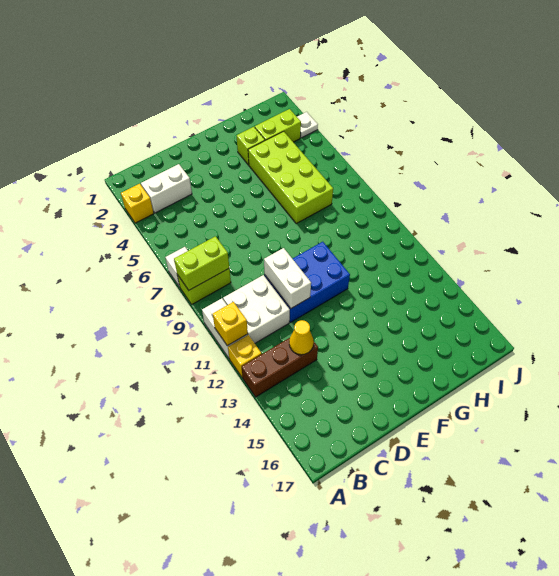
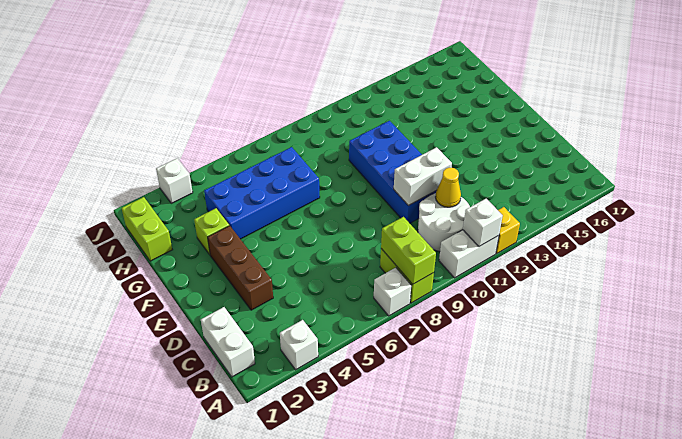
yellow 1x1 brick [121,184,154,223] -> white 1x1 brick [280,320,318,370]
yellow 1x1 brick [213,302,248,346] -> white 1x1 brick [463,199,503,246]
brown 1x3 brick [242,338,318,397] -> brown 1x3 brick moved to [208,226,273,310]
white 1x2 brick [141,164,192,213] -> white 1x2 brick moved to [201,307,255,377]
white 2x2 brick [223,275,290,343] -> white 2x2 round brick [418,193,470,251]
yellow 1x1 cone [289,320,314,355] -> yellow 1x1 cone moved to [436,168,461,207]
blue 2x3 brick [264,242,350,322] -> blue 2x4 brick [349,121,436,223]
lime 2x4 brick [248,131,333,223] -> blue 2x4 brick [204,147,320,239]
lime 1x2 brick [255,109,301,142] -> lime 1x2 brick moved to [122,197,172,261]
white 1x1 plate [297,112,318,138] -> white 1x1 brick [156,158,193,203]

